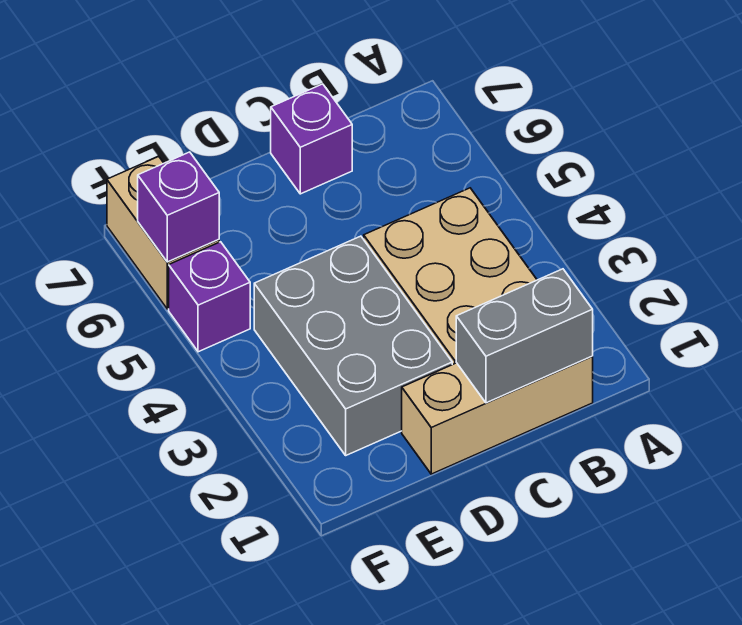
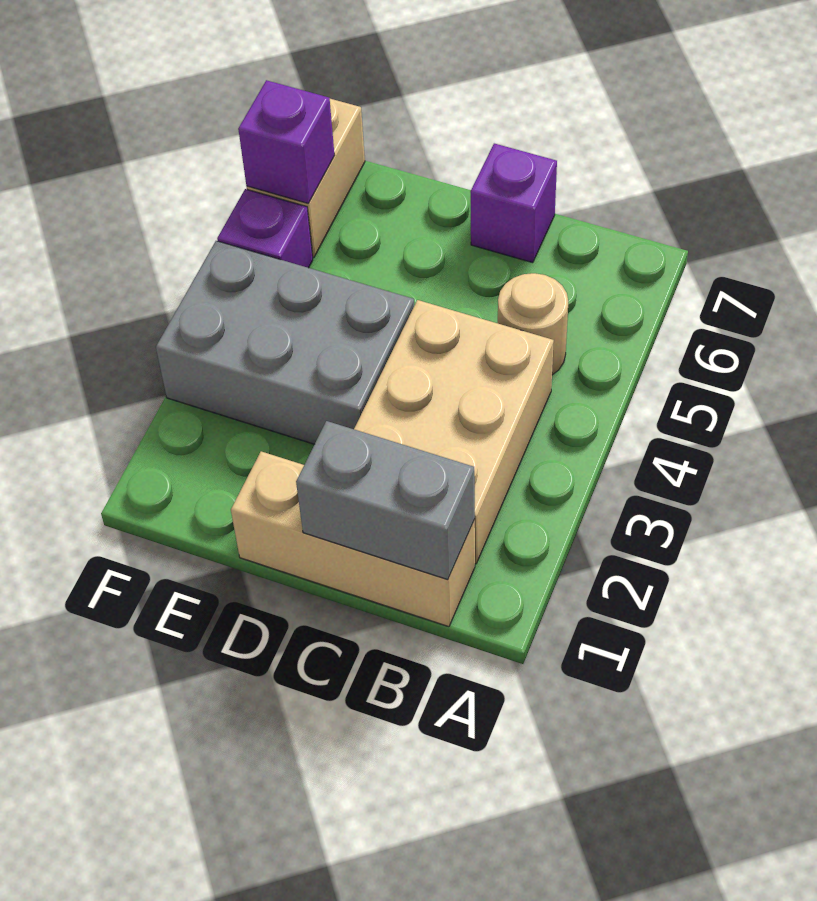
none -> tan 1x1 round brick [498,273,568,375]
grey 2x3 brick [254,236,452,455] -> grey 2x3 brick turned to [156,241,414,444]

